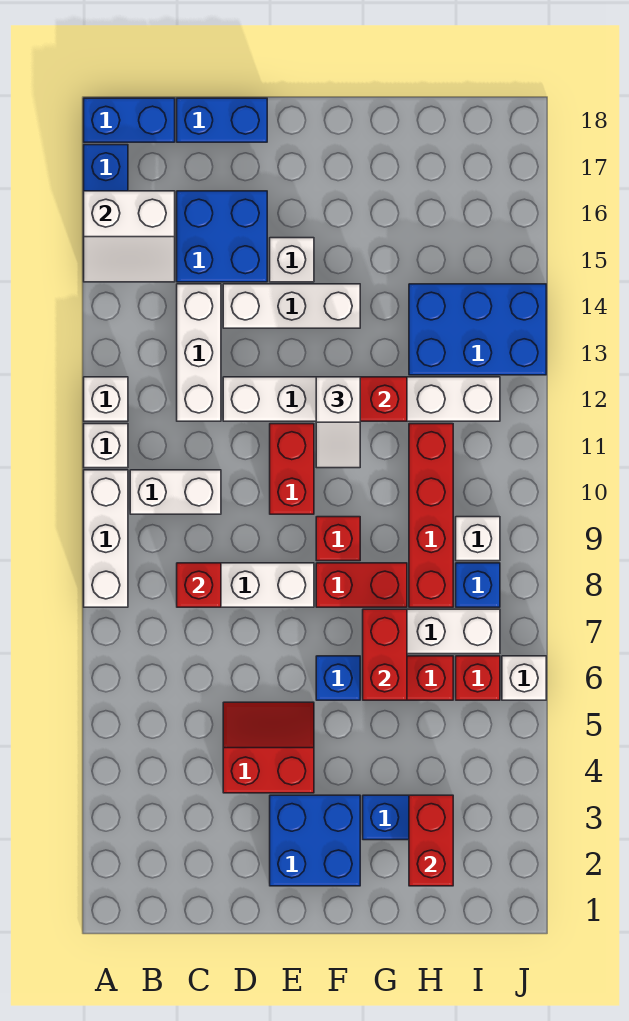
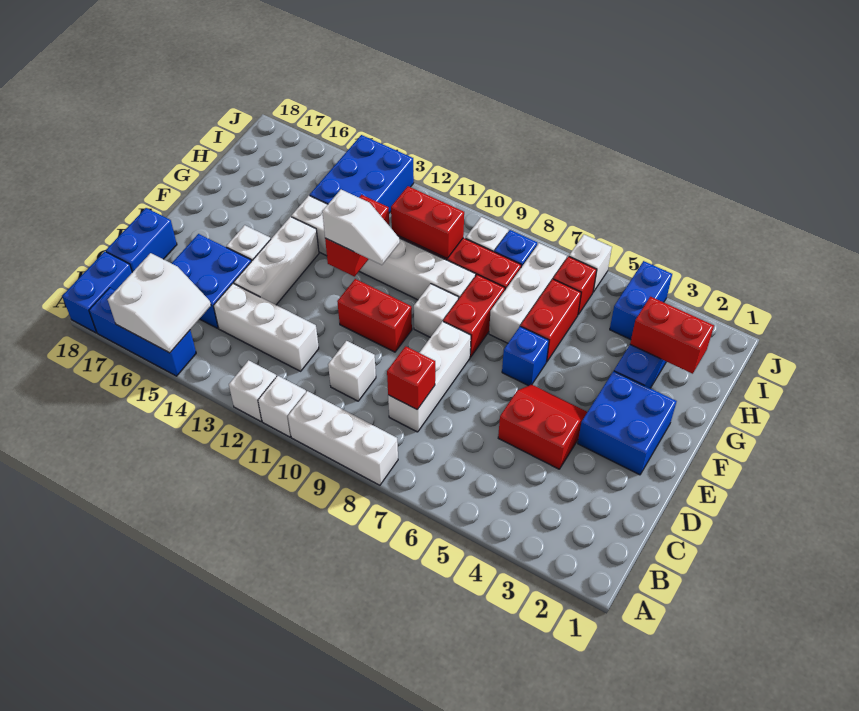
white 1x2 brick [130,470,221,514] -> white 1x1 brick [328,341,376,401]
red 2x2 slope [223,702,314,793] -> red 2x2 slope turned to [498,385,587,469]
white 1x6 brick [223,377,500,421] -> white 1x6 brick turned to [291,196,476,300]
red 1x1 brick [316,517,360,561] -> white 1x1 brick [414,284,458,337]
red 1x2 brick [363,609,407,700] -> red 1x2 brick moved to [391,186,464,258]
none -> blue 1x2 brick [610,261,672,340]

